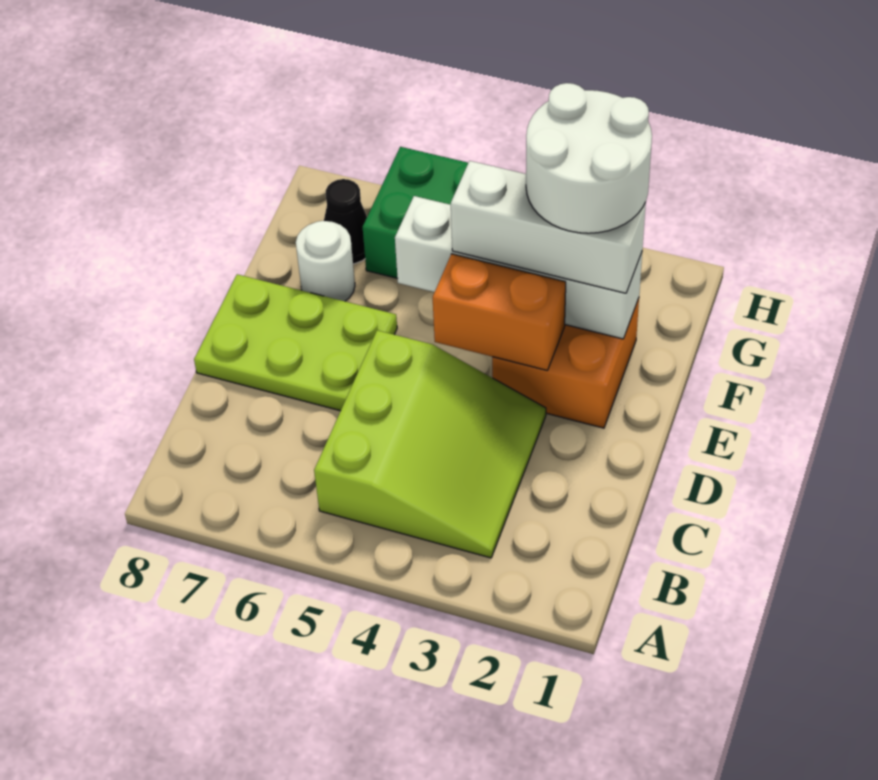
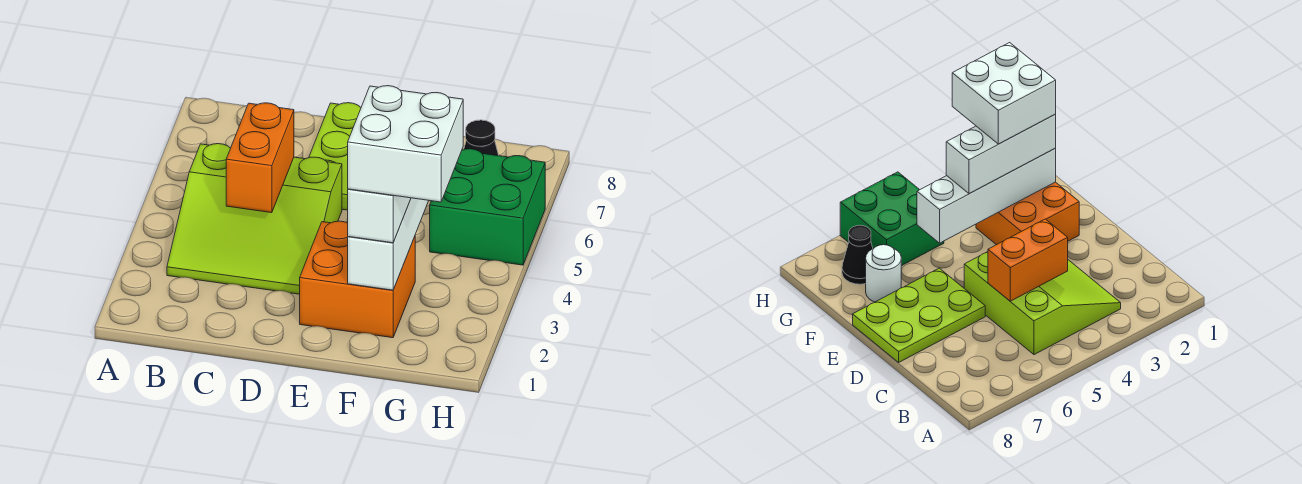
orange 1x2 brick [433,254,566,370] -> orange 1x2 brick moved to [226,103,294,213]
white 2x2 round brick [526,83,652,233] -> white 2x2 brick [348,86,463,202]

